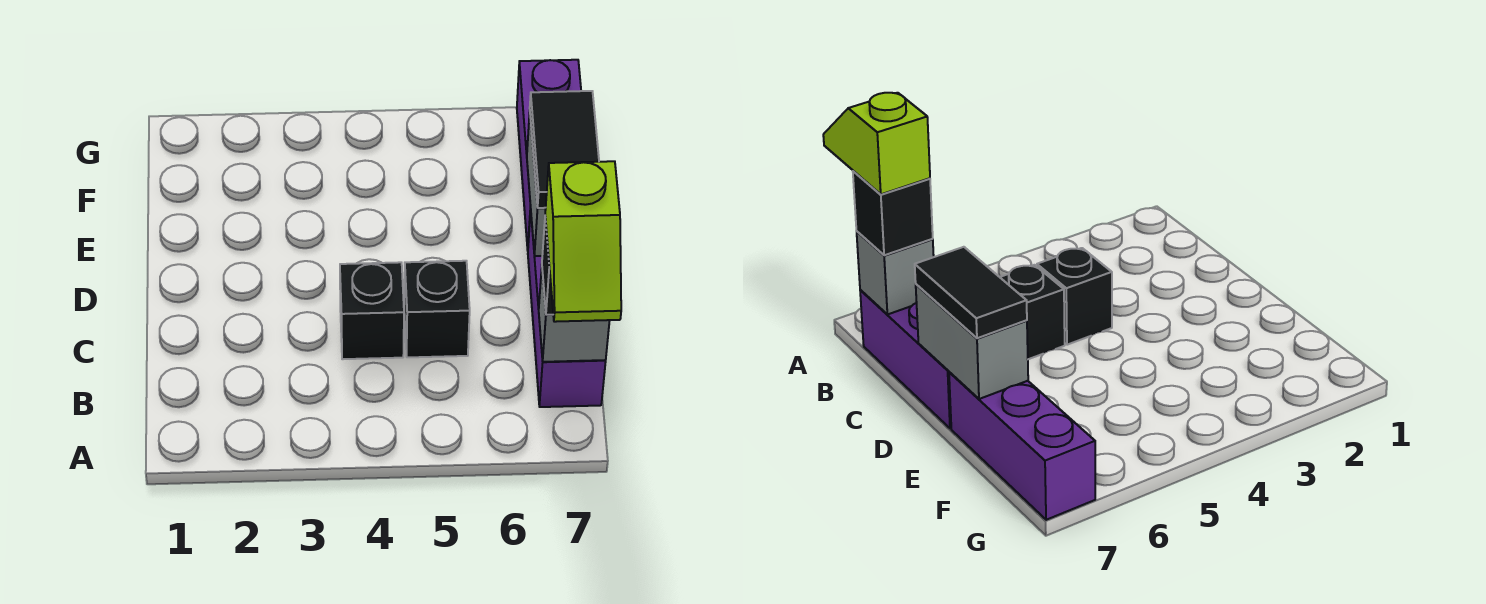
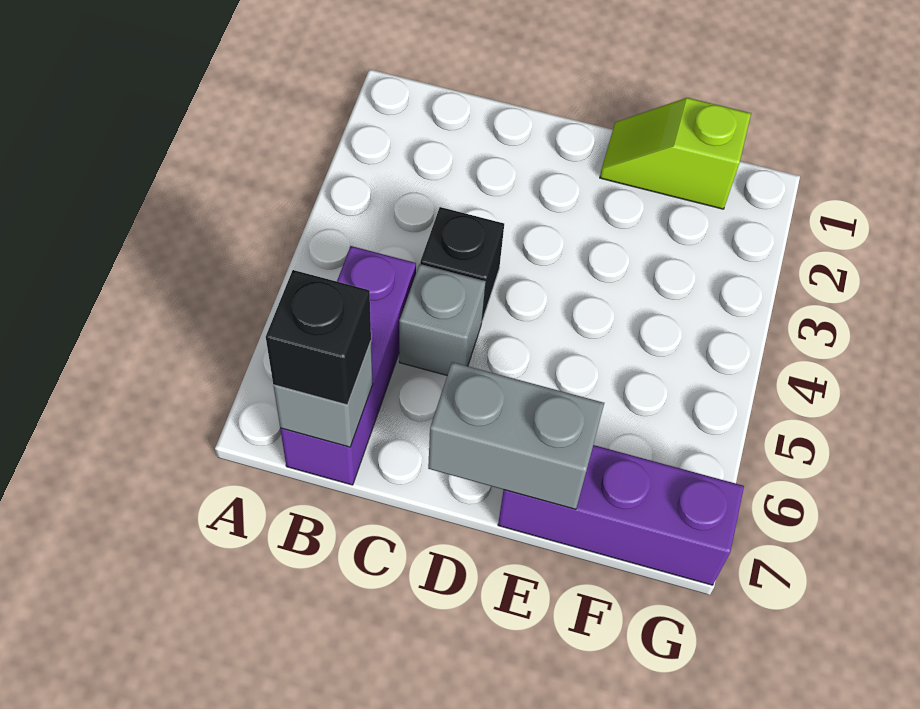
lime 1x2 slope [545,161,621,322] -> lime 1x2 slope moved to [600,98,751,209]
purple 1x3 brick [528,210,606,407] -> purple 1x3 brick turned to [280,246,416,485]
black 1x1 brick [404,261,470,357] -> grey 1x1 brick [399,264,486,375]
black 1x2 tile [530,91,599,208] -> none

